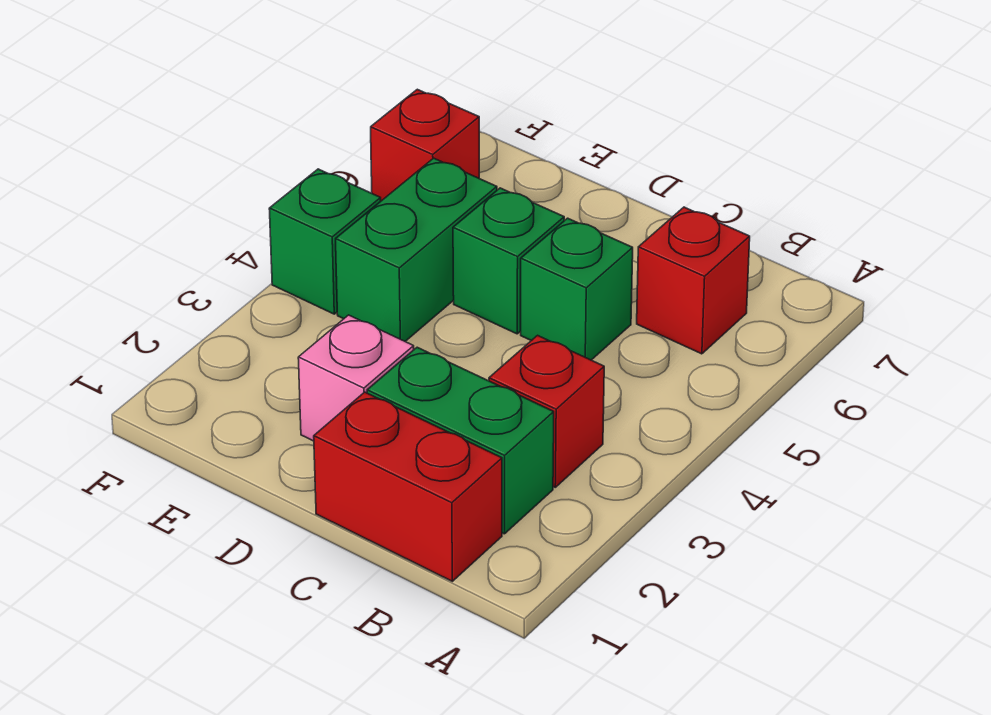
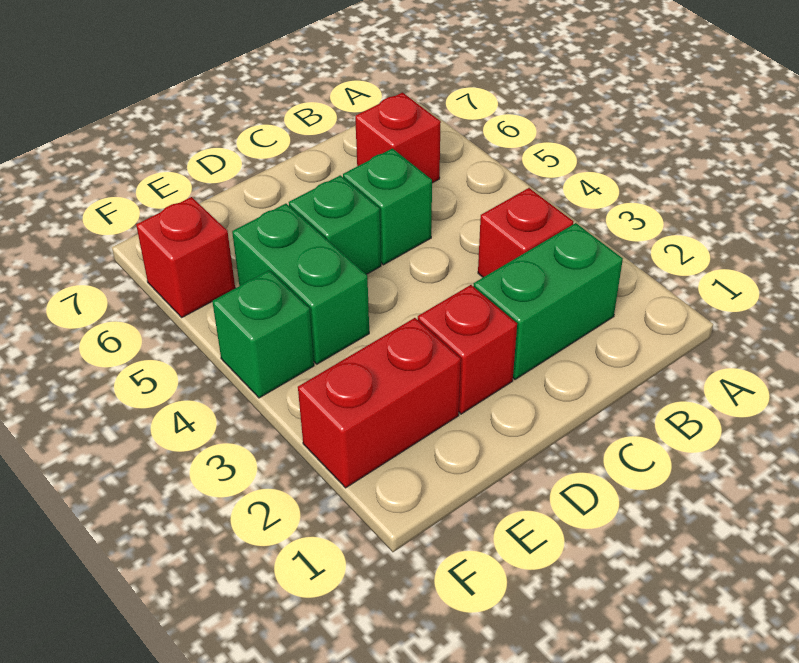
red 1x2 brick [314,392,502,581] -> red 1x2 brick moved to [298,318,461,488]
pink 1x1 brick [298,315,414,441] -> red 1x1 brick [418,285,517,414]

